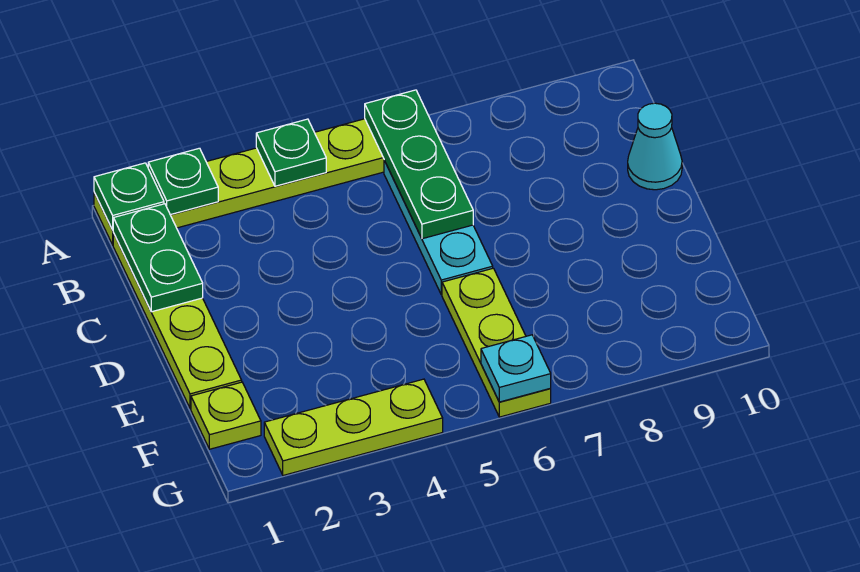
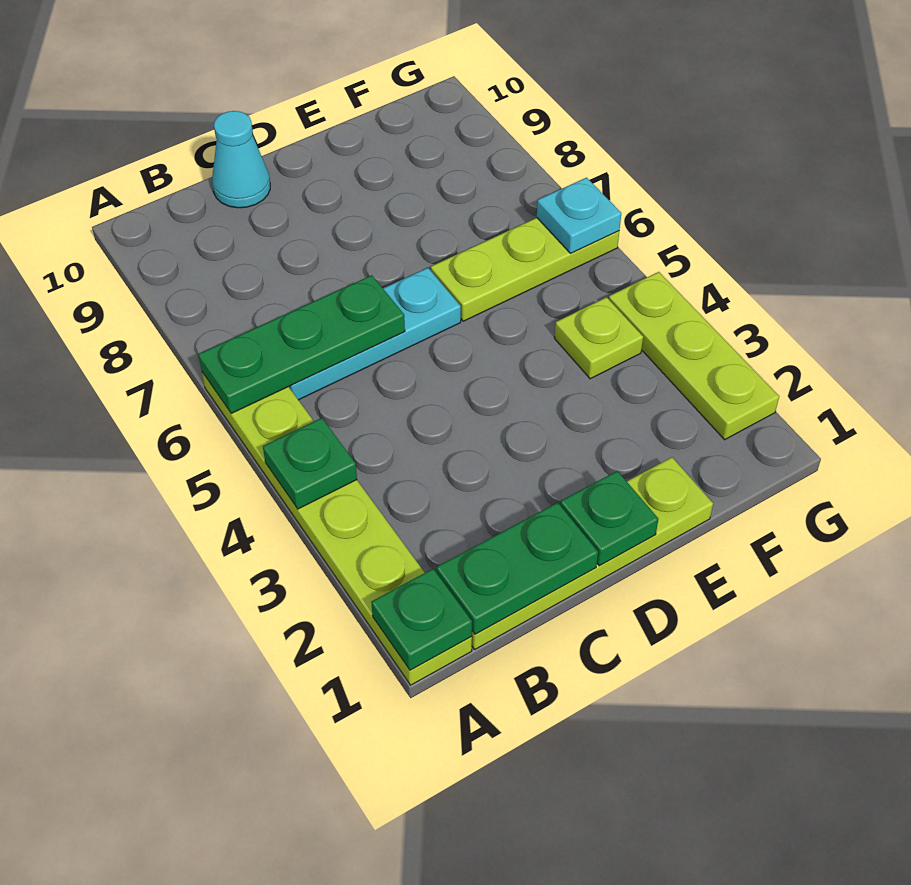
green 1x1 plate [148,148,218,215] -> green 1x1 plate moved to [560,471,658,566]
lime 1x1 plate [191,382,261,449] -> lime 1x1 plate moved to [554,297,643,379]

